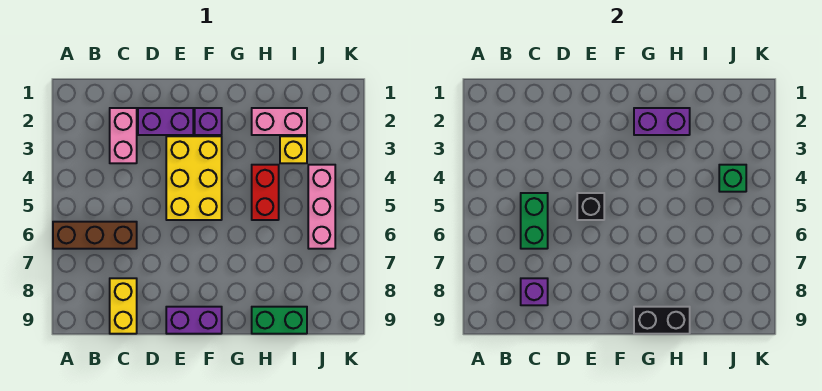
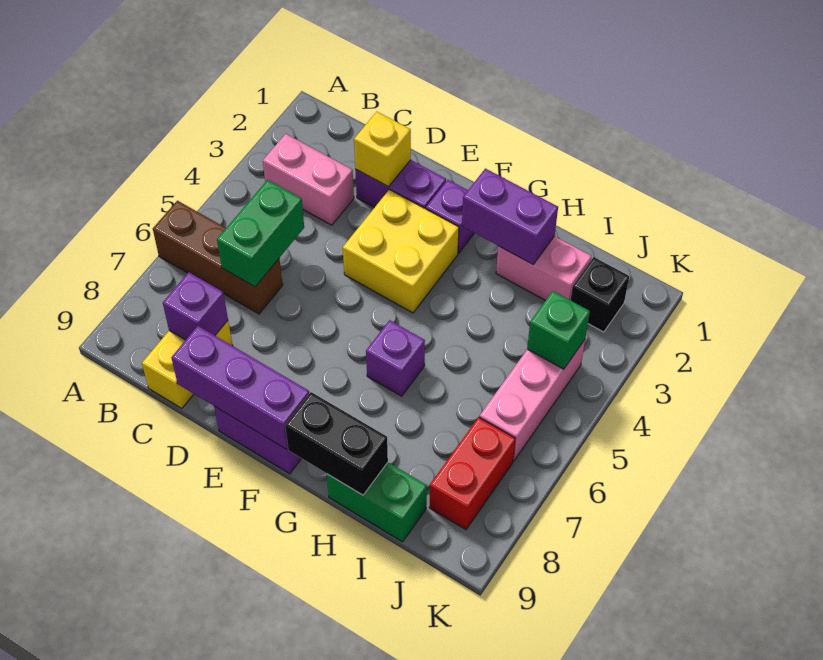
pink 1x2 brick [110,108,137,163] -> pink 1x2 brick turned to [263,134,354,225]
none -> purple 1x3 brick [171,326,309,449]
yellow 2x3 brick [166,136,222,220] -> yellow 2x2 brick [343,190,459,313]
black 1x1 brick [577,193,604,220] -> black 1x1 brick moved to [571,257,629,332]
none -> purple 1x1 brick [366,320,425,396]
red 1x2 brick [252,165,279,220] -> red 1x2 brick moved to [429,417,515,530]
yellow 1x1 brick [280,136,307,163] -> yellow 1x1 brick moved to [354,112,411,187]

